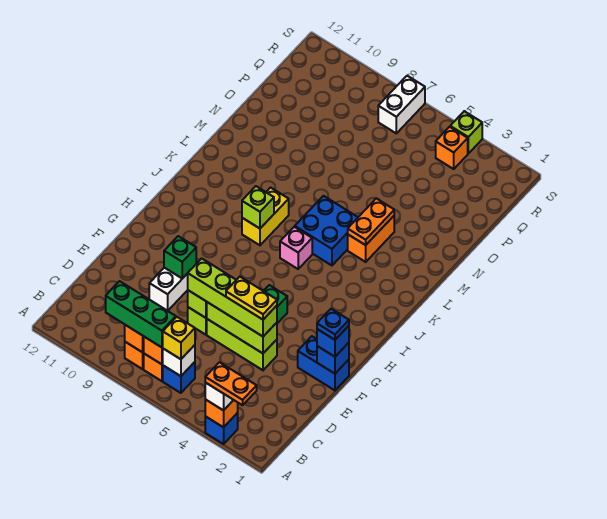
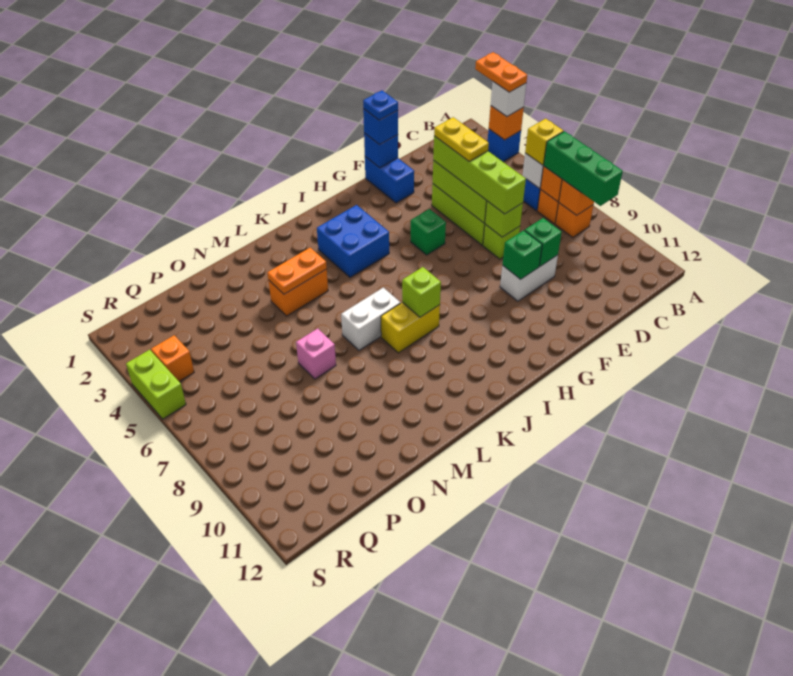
none -> green 1x1 brick [525,218,562,266]
pink 1x1 brick [280,227,312,269] -> pink 1x1 brick moved to [296,328,336,379]
blue 2x2 brick [295,196,358,265] -> blue 2x2 brick moved to [317,205,389,277]
white 1x2 brick [378,76,425,133] -> white 1x2 brick moved to [341,288,400,350]
lime 1x1 brick [450,111,482,153] -> lime 1x2 brick [126,350,186,419]

